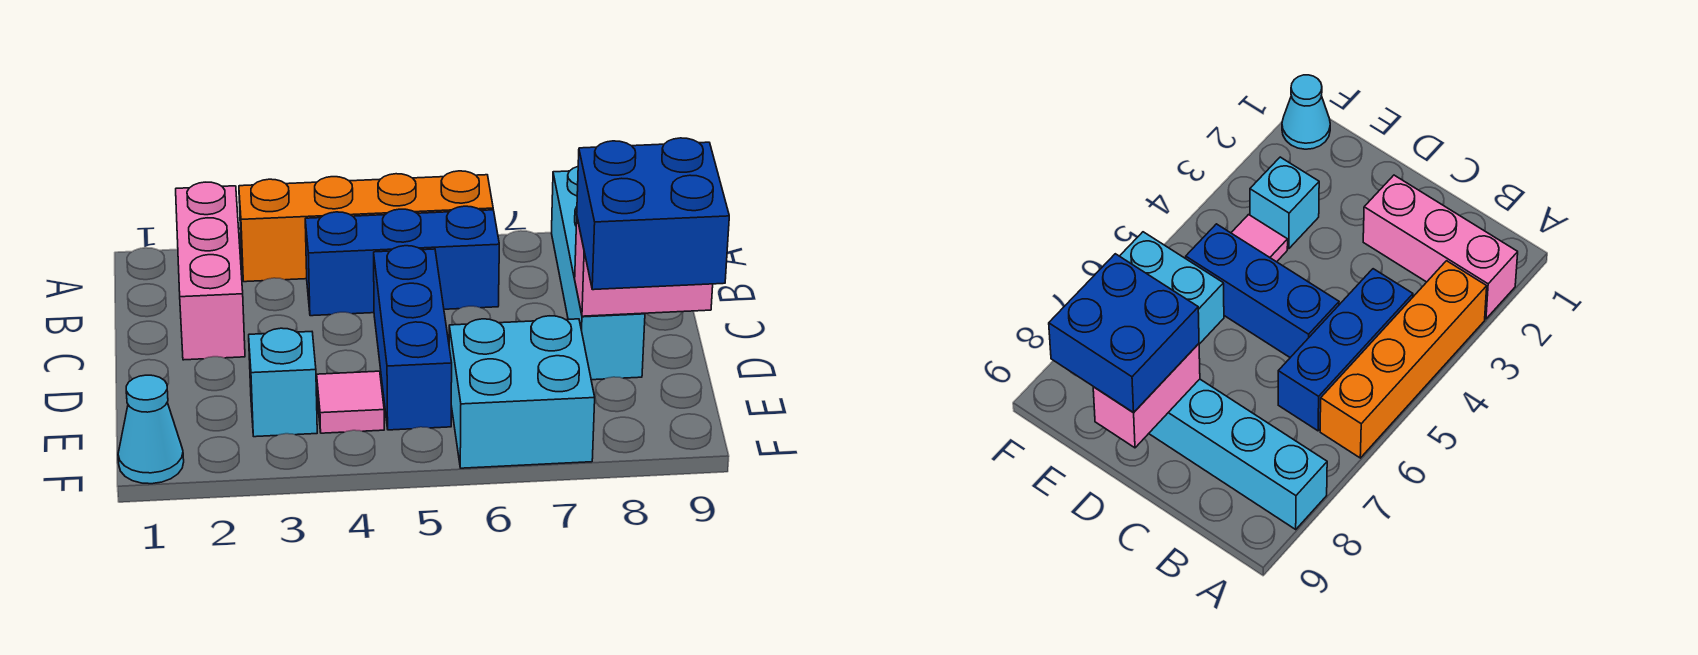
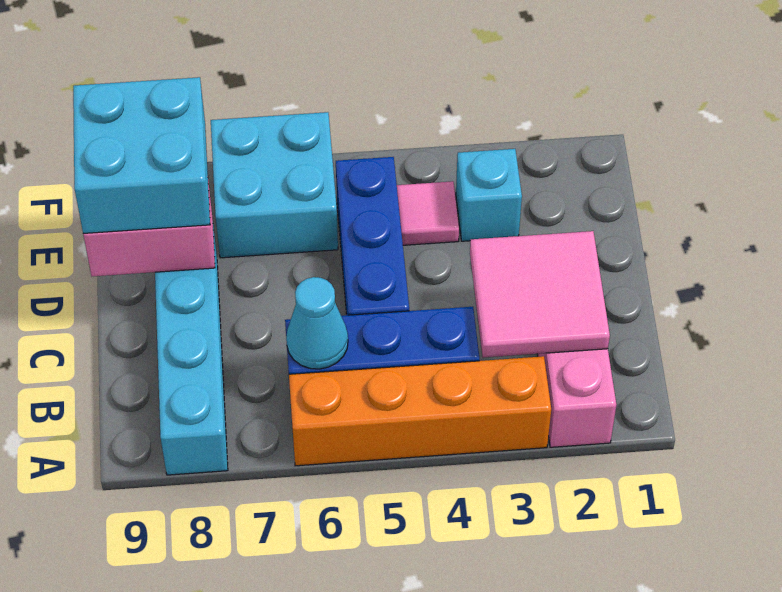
none -> pink 2x2 tile [470,231,610,358]
blue 2x2 brick [577,138,729,290] -> cyan 2x2 brick [73,77,210,233]
cyan 1x1 cone [118,375,184,484] -> cyan 1x1 cone moved to [286,277,348,369]

